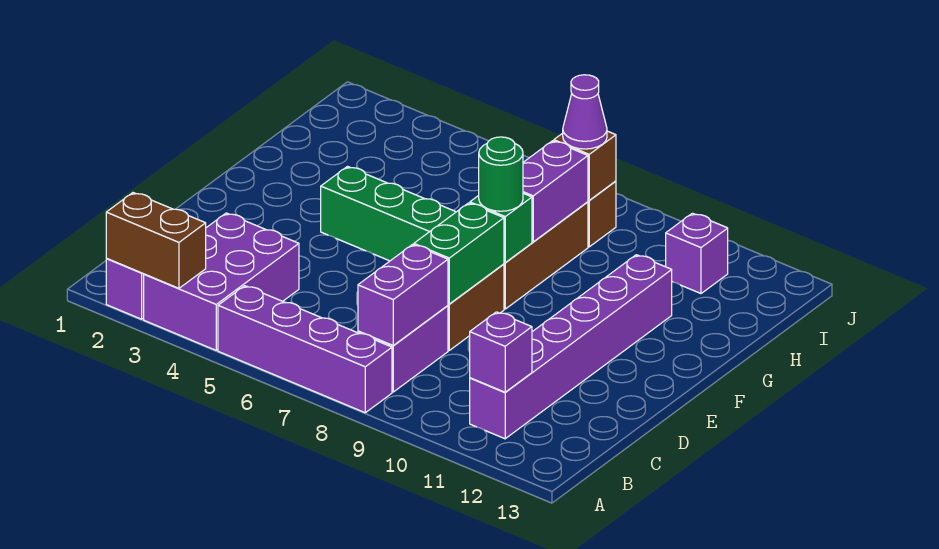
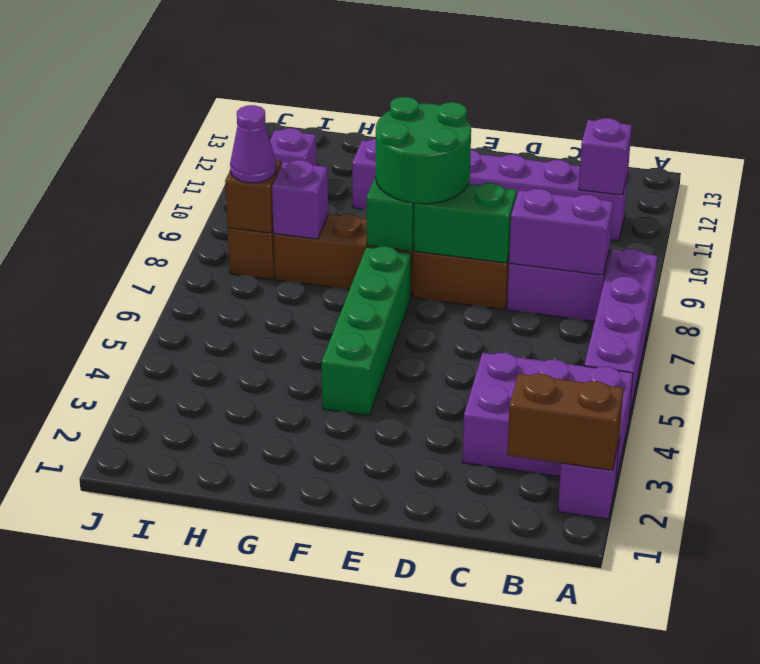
brown 1x2 brick [106,193,206,288] -> brown 1x2 brick turned to [507,374,624,470]
green 1x1 round brick [479,137,523,211] -> green 2x2 round brick [376,97,471,204]
purple 1x2 brick [523,141,588,242] -> purple 1x1 brick [272,160,328,239]

